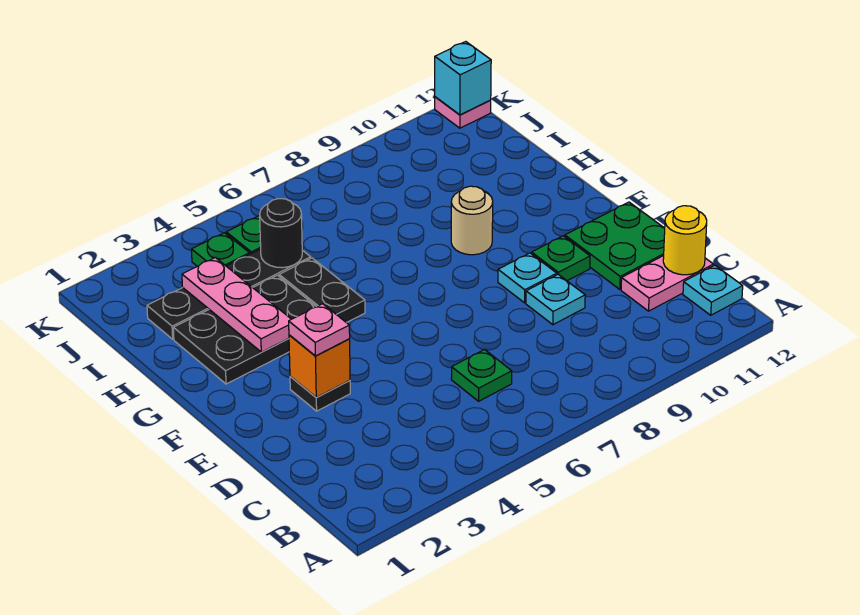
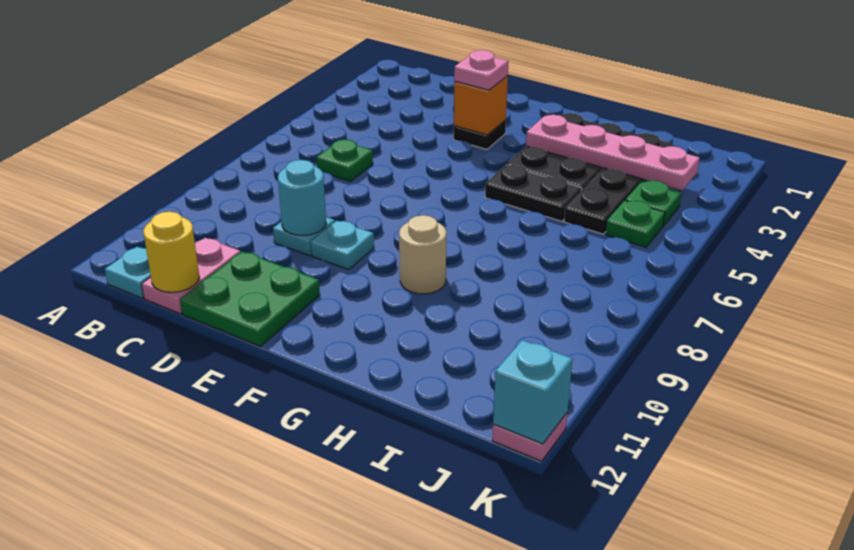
none -> cyan 1x1 round brick [278,160,326,235]
green 1x1 plate [532,236,590,281] -> none
pink 1x3 plate [182,258,291,352] -> pink 1x4 plate [526,115,700,190]
black 1x1 round brick [260,199,302,268] -> none

